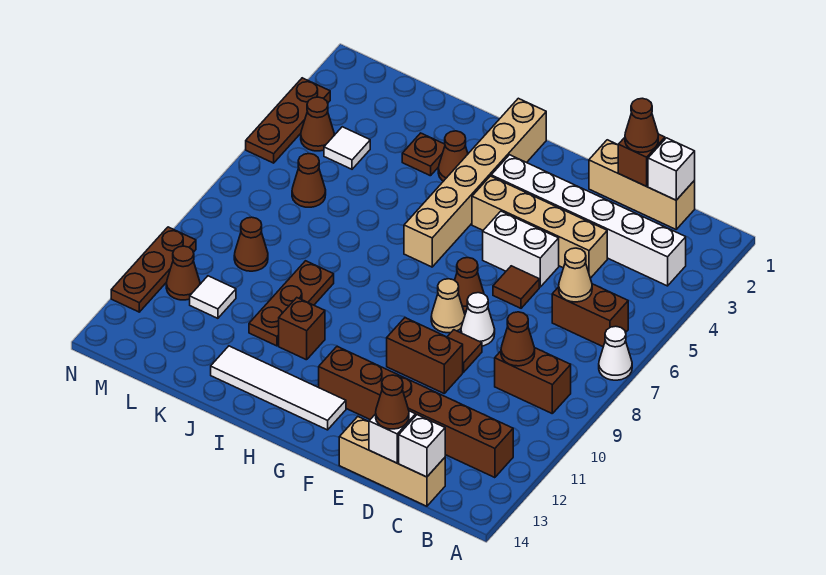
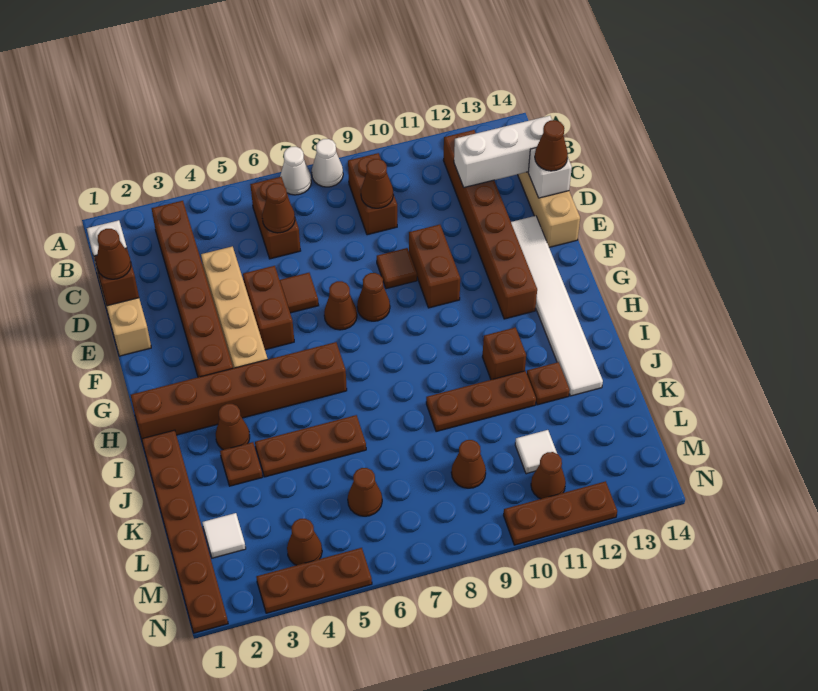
white 1x6 brick [491,155,686,286] -> brown 1x6 brick [152,201,233,377]
tan 1x1 cone [559,248,592,302] -> brown 1x1 cone [262,183,295,233]
white 1x1 brick [399,415,445,477] -> white 1x3 brick [454,116,552,187]
white 1x2 brick [483,211,559,287] -> brown 1x2 brick [243,266,294,350]
white 1x1 cone [461,293,495,346] -> white 1x1 cone moved to [312,139,343,187]
tan 1x1 cone [431,279,465,333] -> brown 1x1 cone [357,273,390,321]
white 1x4 tile [211,346,346,430] -> white 1x6 tile [511,216,603,396]
tan 1x6 brick [404,98,546,267] -> brown 1x6 brick [131,342,347,439]
none -> brown 1x6 plate [142,430,228,633]
none -> brown 1x3 plate [255,415,366,477]
none -> brown 1x1 plate [527,362,570,405]
white 1x1 tile [324,127,370,169] -> white 1x1 tile moved to [202,513,246,558]

